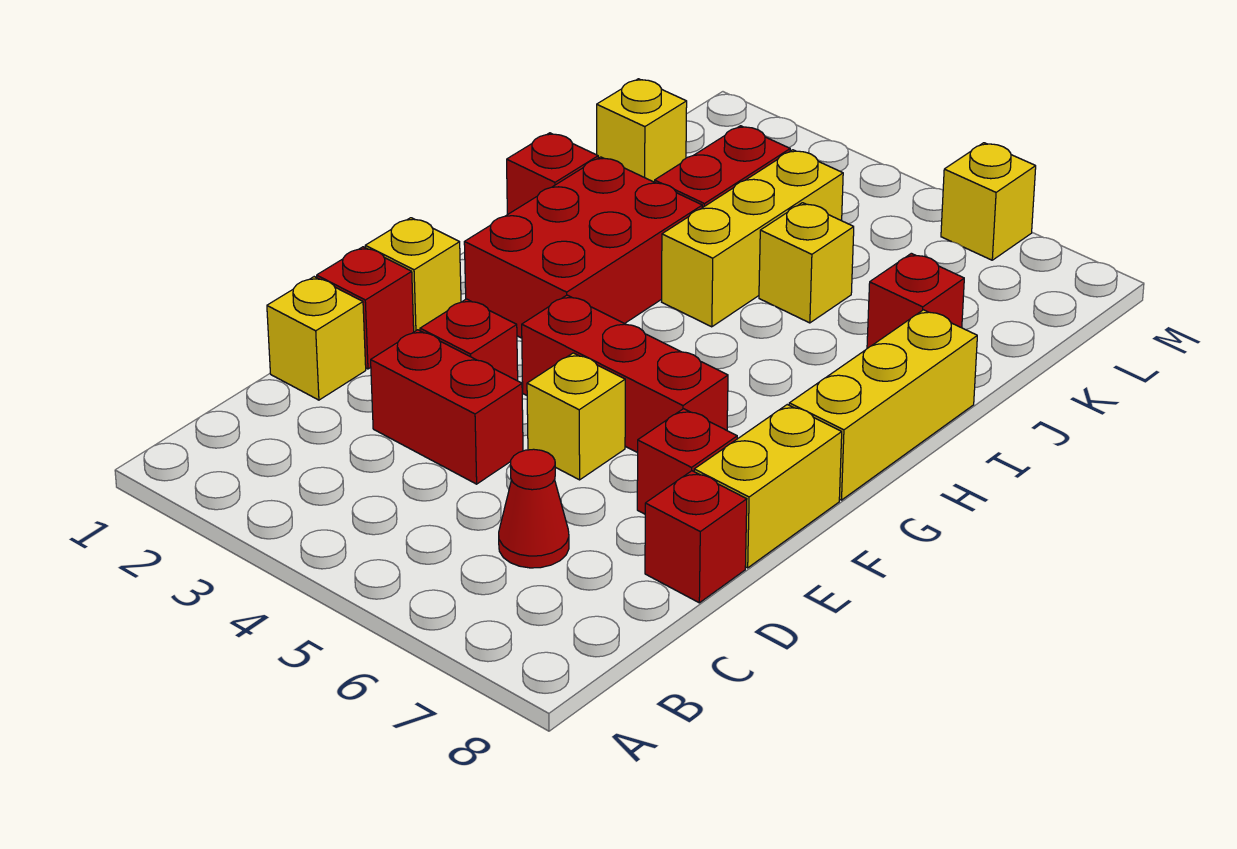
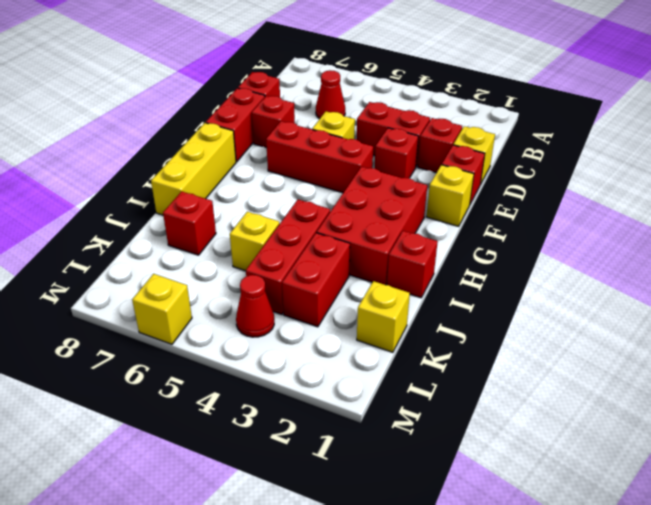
none -> red 1x1 brick [418,118,462,173]
yellow 1x2 brick [694,405,842,568] -> red 1x2 brick [206,88,265,162]
yellow 1x3 brick [662,150,843,327] -> red 1x3 brick [246,200,330,314]
none -> red 1x1 cone [236,275,274,337]

